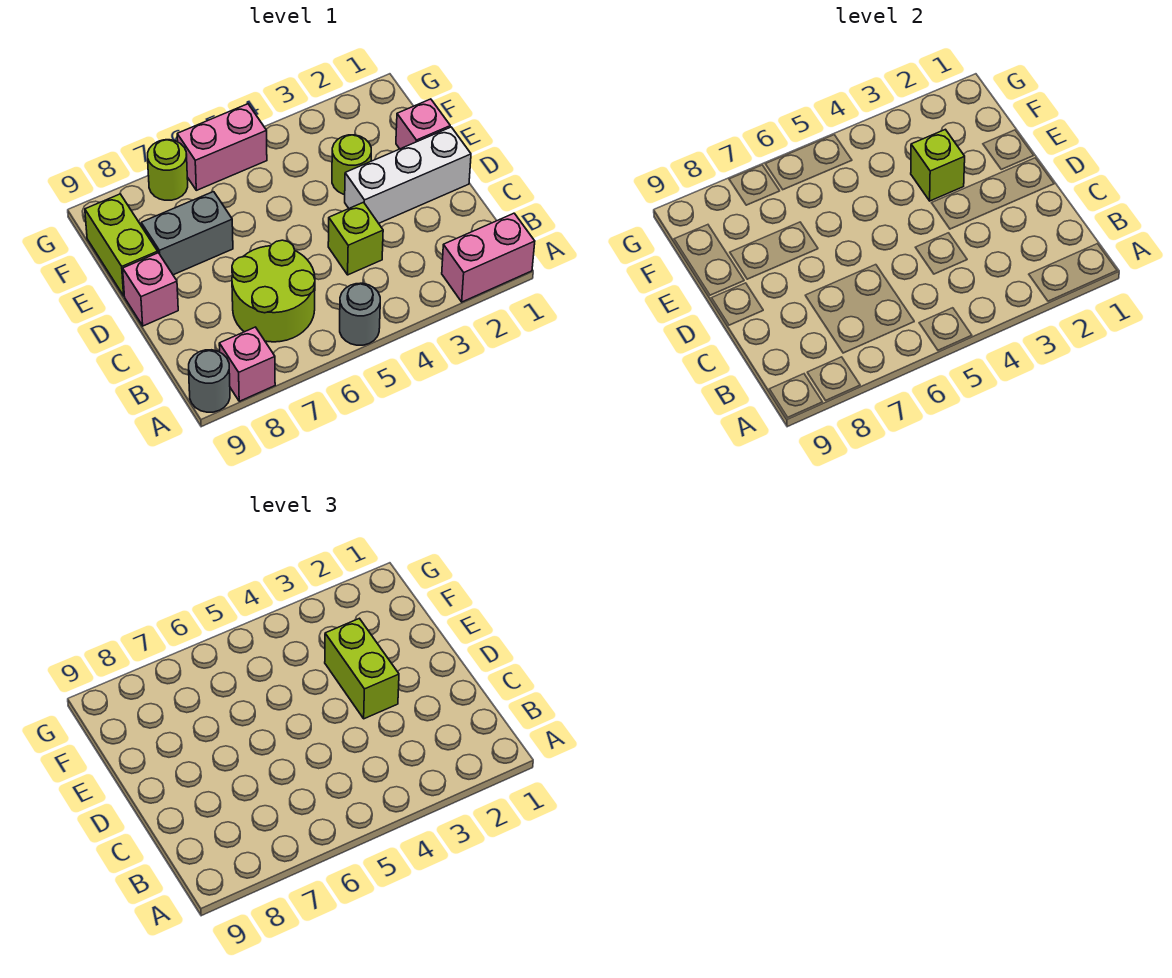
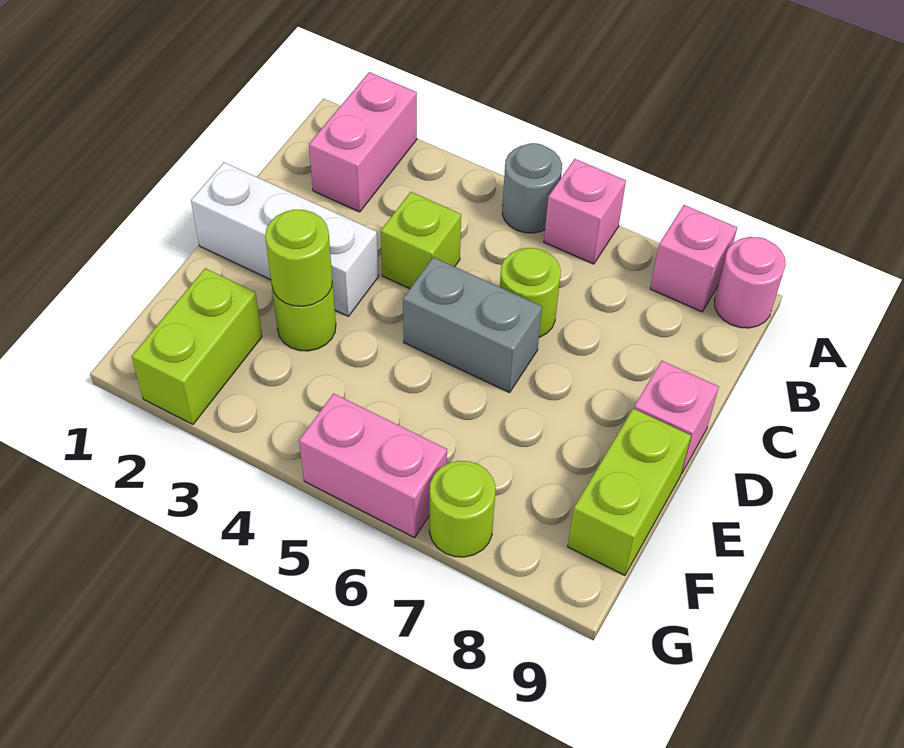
pink 1x2 brick [442,213,535,302] -> pink 1x2 brick turned to [309,72,417,212]
grey 1x1 round brick [189,350,230,412] -> pink 1x1 round brick [714,237,786,328]
lime 2x2 round brick [232,240,315,342] -> lime 1x1 round brick [500,248,561,337]
lime 1x2 brick [325,618,399,719] -> lime 1x2 brick moved to [132,268,262,424]
pink 1x1 brick [396,99,450,149] -> pink 1x1 brick moved to [544,159,626,264]
lime 1x1 brick [911,129,965,201] -> lime 1x1 round brick [265,210,332,306]
grey 1x2 brick [141,192,233,275] -> grey 1x2 brick moved to [403,257,542,393]

